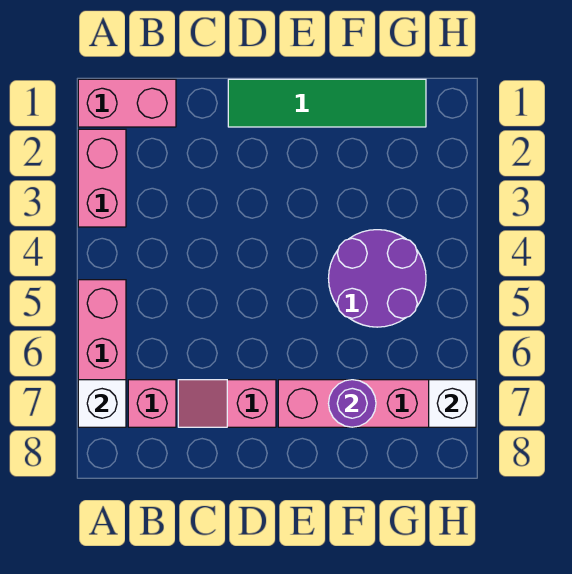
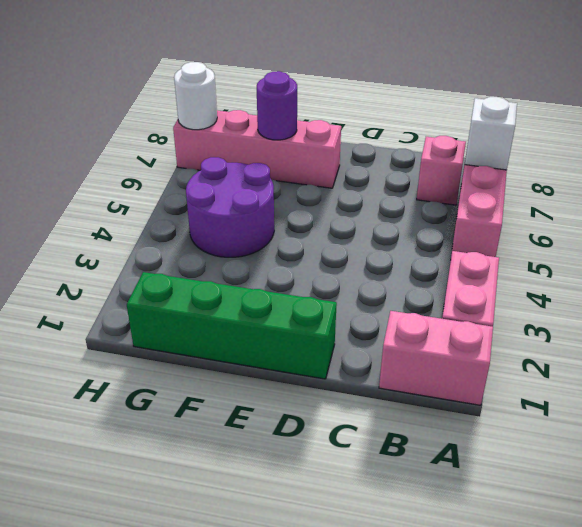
pink 1x2 slope [178,380,276,427] -> none
green 1x4 tile [228,79,426,127] -> green 1x4 brick [127,272,337,379]
white 1x1 brick [429,380,476,427] -> white 1x1 round brick [174,62,217,130]

